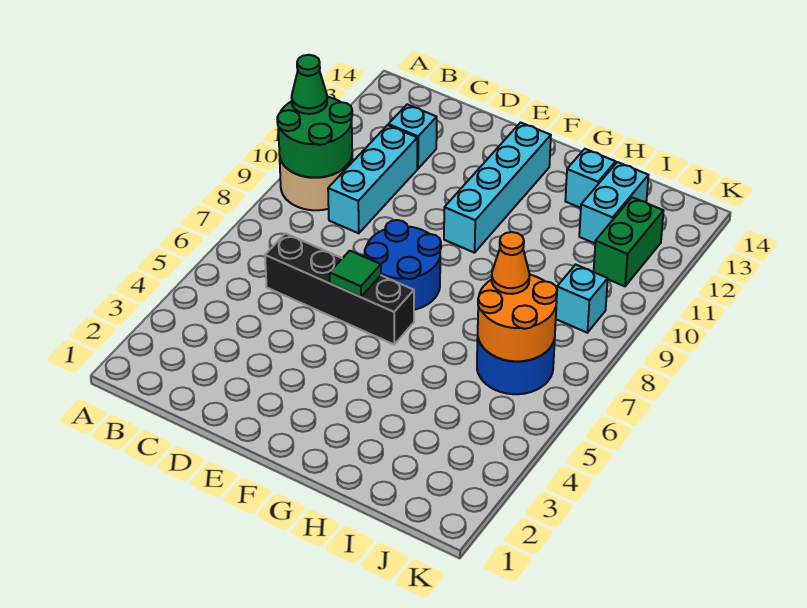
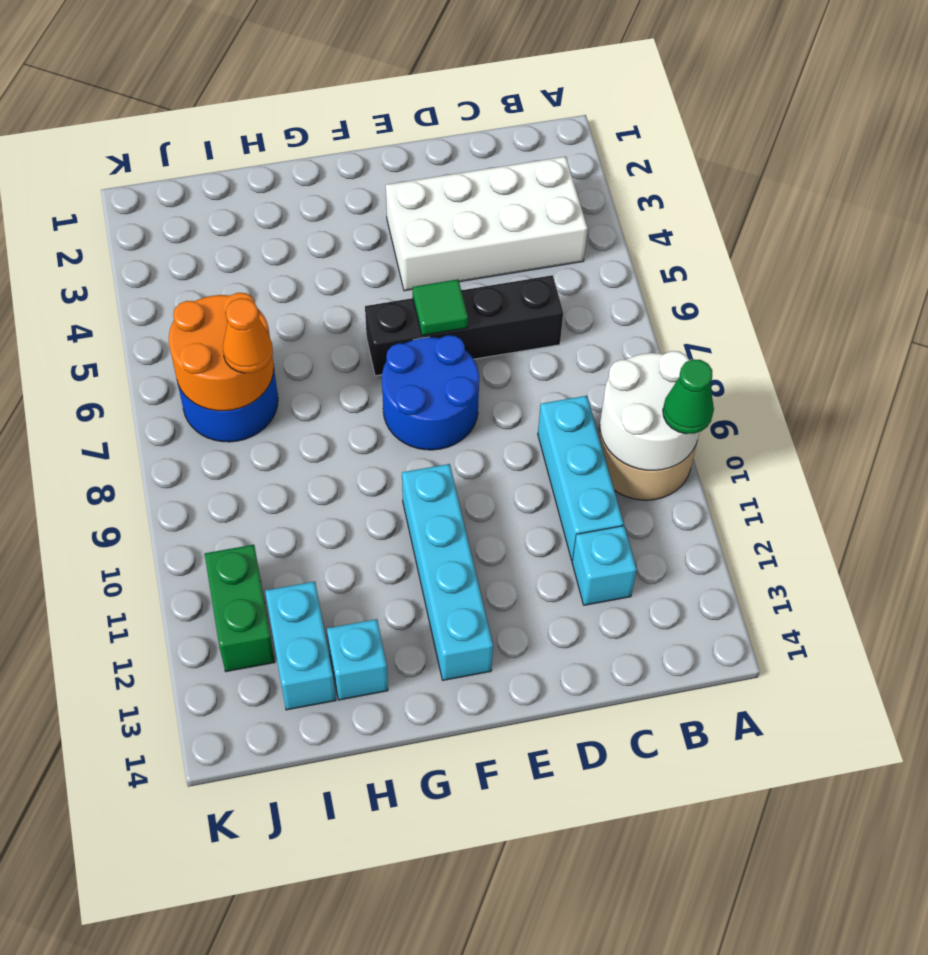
green 2x2 round brick [277,97,352,177] -> white 2x2 round brick [600,351,699,470]
none -> white 2x4 brick [386,157,588,291]
cyan 1x1 brick [556,265,608,333] -> none

